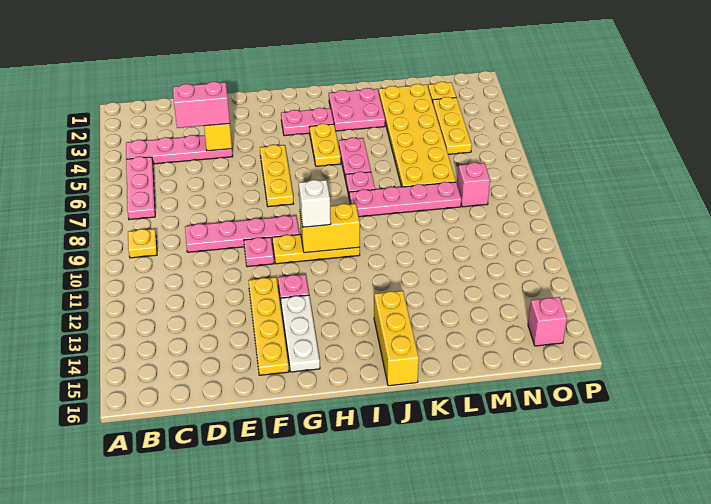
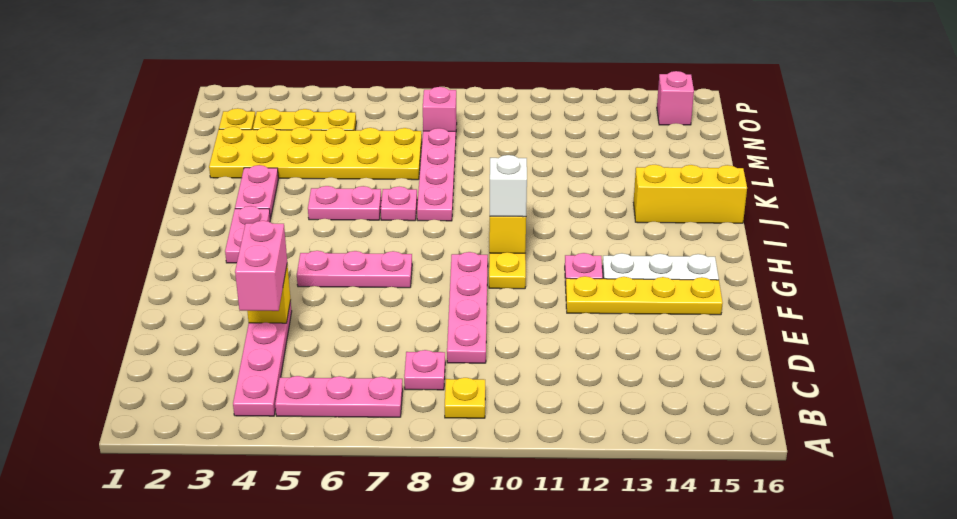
pink 1x1 plate [244,237,274,267] -> pink 1x1 plate moved to [404,350,445,390]
yellow 1x3 plate [260,145,293,207] -> pink 1x3 plate [297,251,412,288]
yellow 1x2 plate [310,124,341,166] -> none
pink 2x2 plate [329,88,385,131] -> pink 1x2 plate [235,165,278,219]

